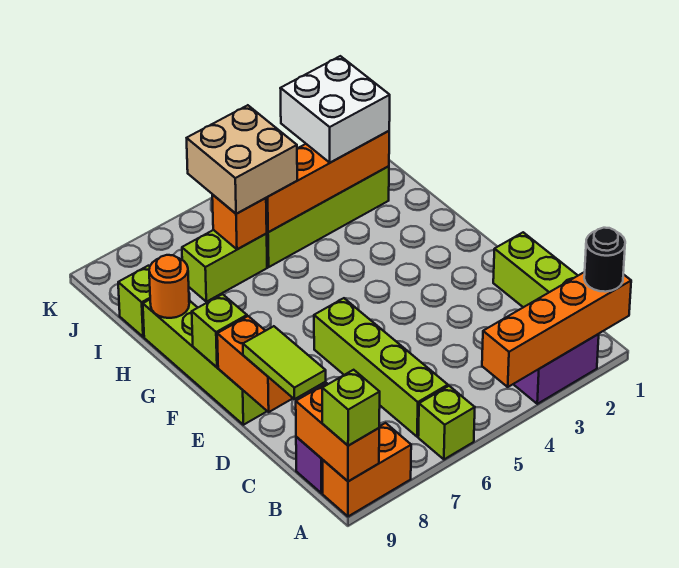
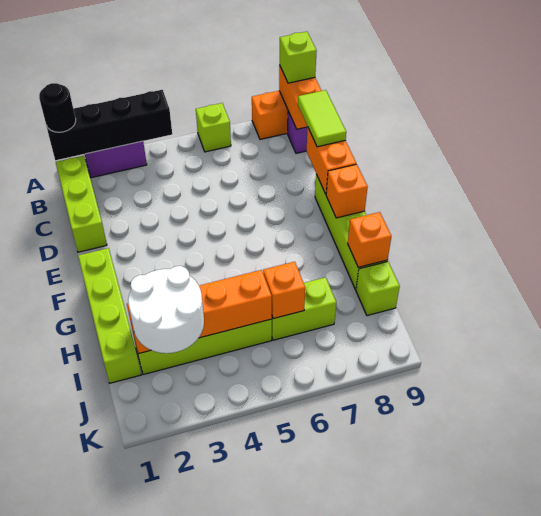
orange 1x4 brick [482,272,631,387] -> black 1x4 brick [47,90,172,160]
lime 1x4 brick [314,298,448,437] -> lime 1x4 brick moved to [78,248,141,383]
lime 1x1 brick [192,294,247,367] -> orange 1x1 brick [326,164,368,218]
orange 1x1 round brick [149,255,189,318] -> orange 1x1 brick [348,212,391,267]
white 2x2 brick [280,56,390,163] -> white 2x2 round brick [128,266,204,353]
tan 2x2 brick [187,105,297,214] -> none

